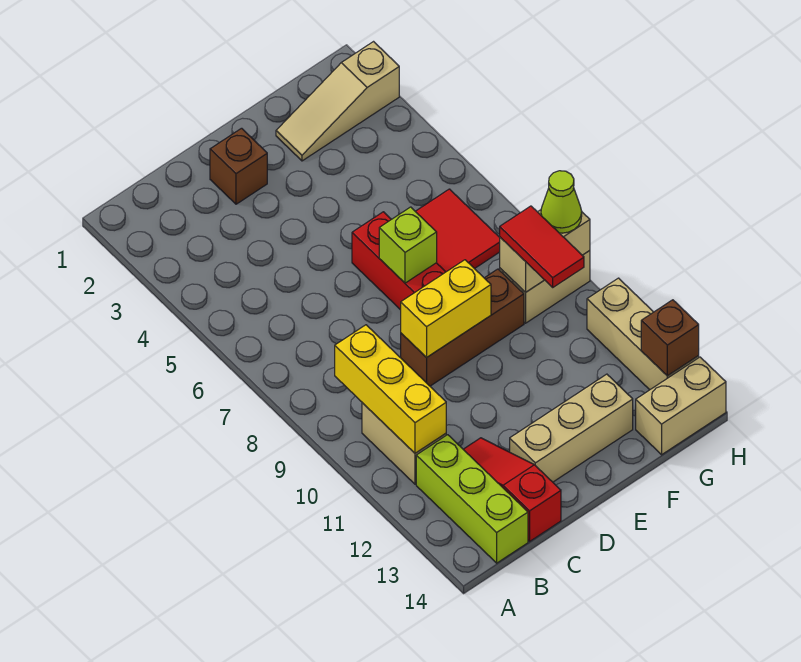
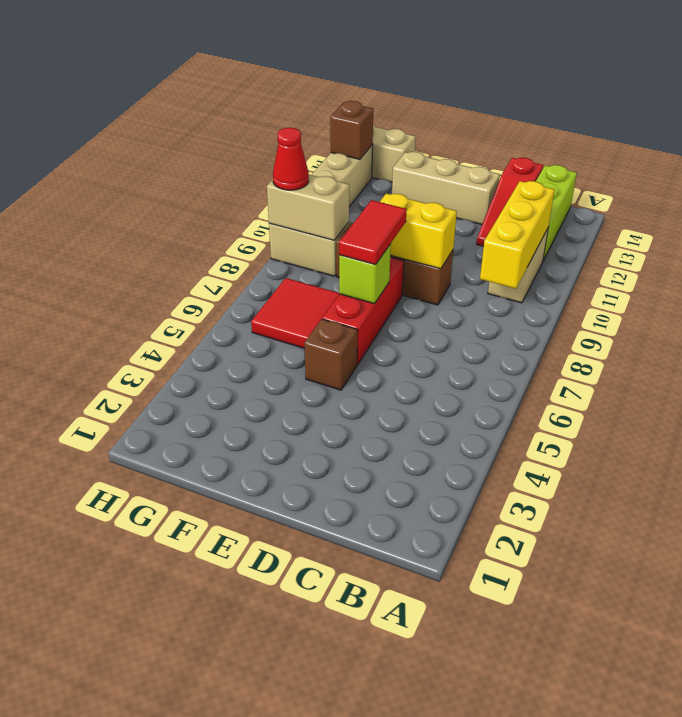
brown 1x1 brick [210,128,267,204] -> brown 1x1 brick moved to [304,319,358,390]
tan 1x3 slope [276,42,399,161] -> none
red 1x2 tile [500,206,584,287] -> red 1x2 tile moved to [339,200,407,265]
lime 1x1 cone [541,171,582,233] -> red 1x1 cone [273,128,309,190]

